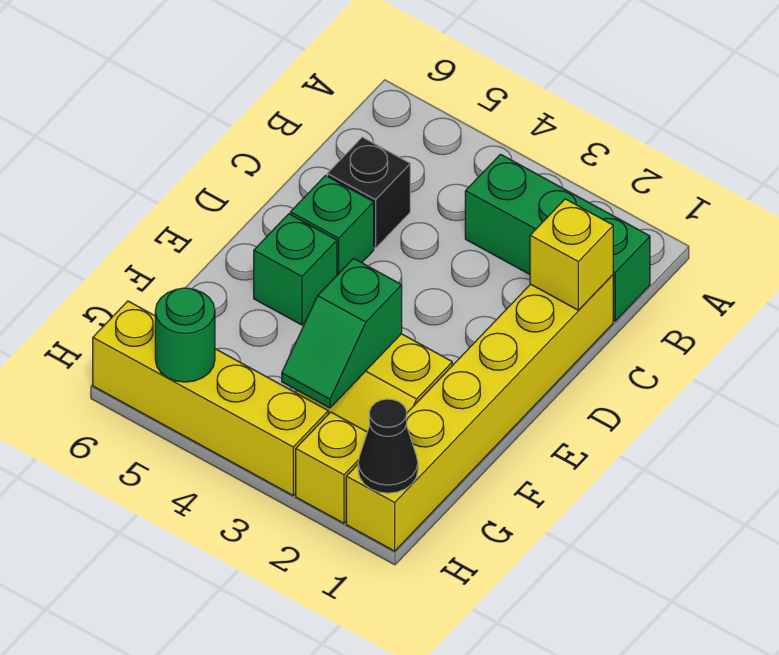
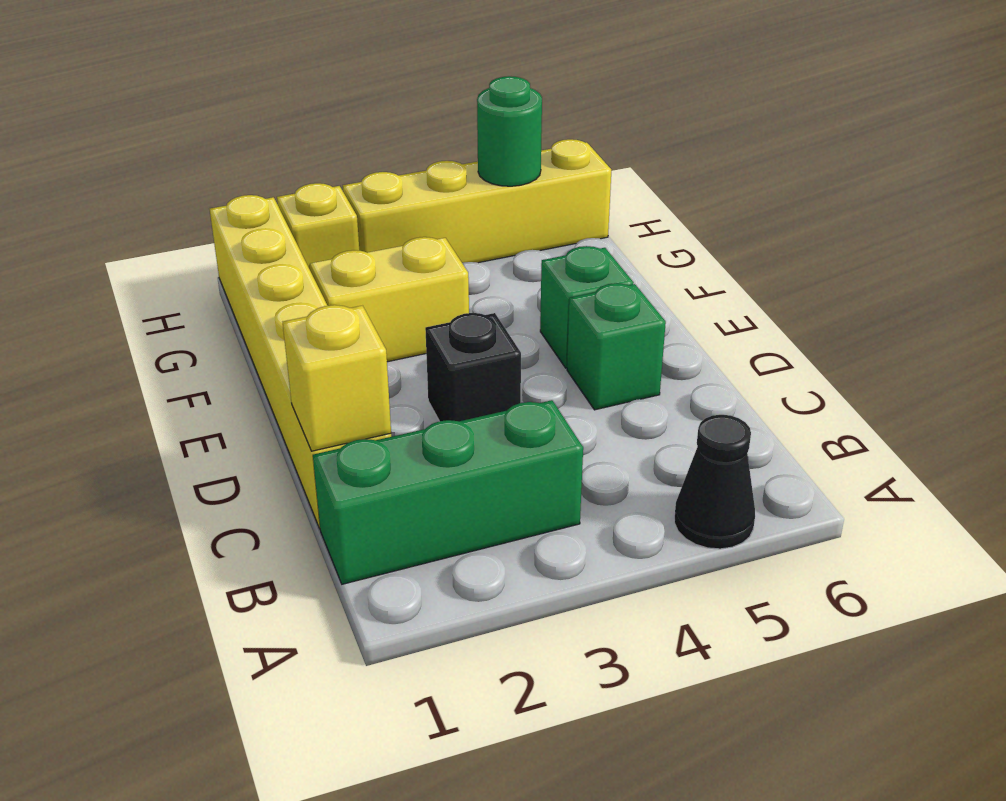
black 1x1 brick [327,137,410,248] -> black 1x1 brick moved to [425,313,521,421]
green 1x2 slope [282,258,402,408] -> none
black 1x1 cone [358,399,418,493] -> black 1x1 cone moved to [674,415,755,549]

